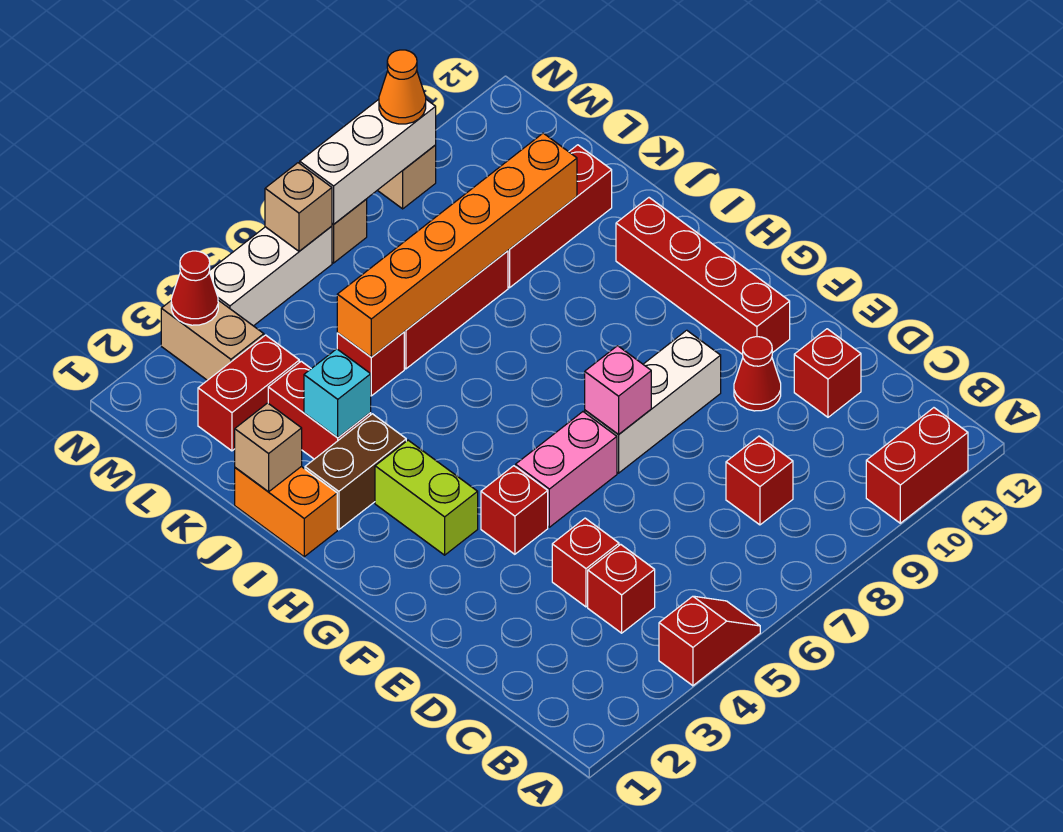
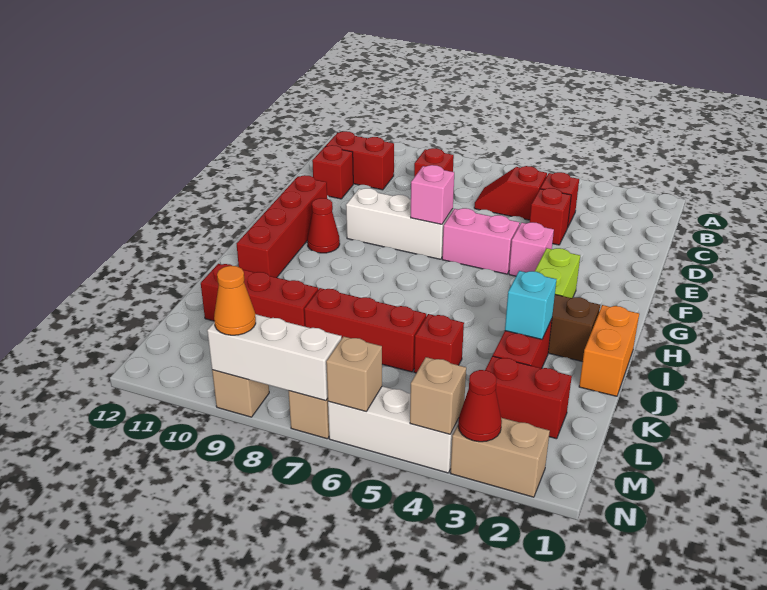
red 1x2 slope [659,596,760,686] -> red 1x2 slope moved to [474,166,547,220]
red 1x2 brick [866,408,968,523] -> red 1x2 brick moved to [326,131,394,190]
red 1x1 cone [734,337,781,411] -> red 1x1 cone moved to [307,198,340,253]
red 1x1 brick [481,466,548,554] -> pink 1x1 brick [509,222,554,276]
tan 1x1 brick [235,403,302,492] -> tan 1x1 brick moved to [410,357,466,434]
orange 1x6 brick [337,133,577,357] -> none
tan 1x2 brick [161,300,264,380] -> tan 1x2 brick turned to [451,418,550,497]

